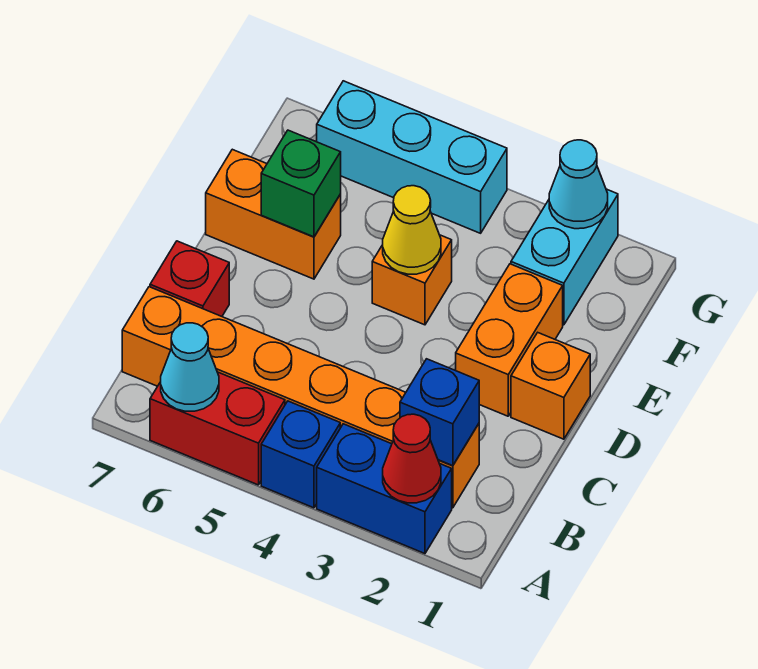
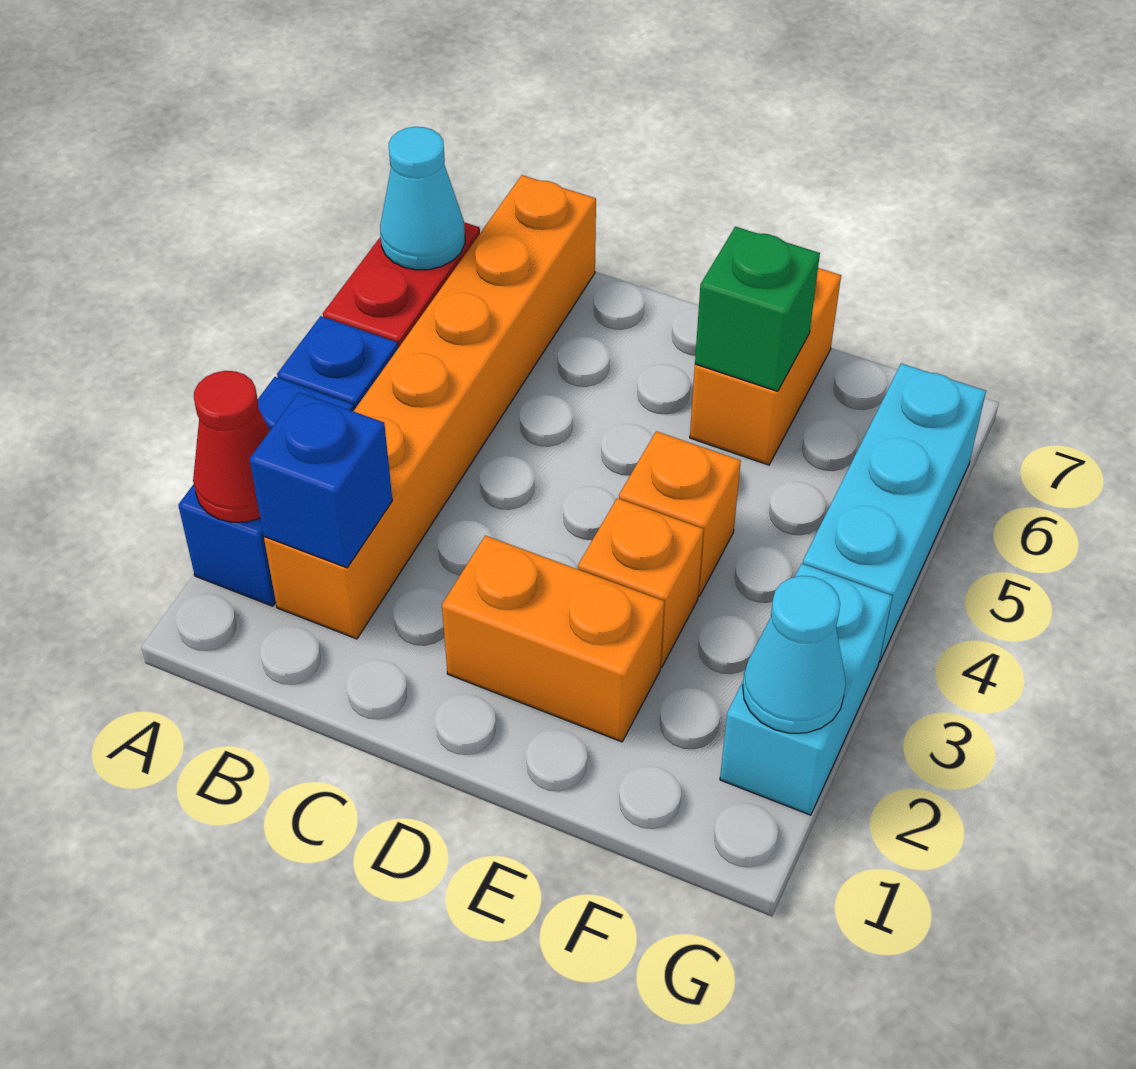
red 1x1 brick [150,241,229,316] -> none
orange 1x1 brick [511,333,590,439] -> orange 1x1 brick moved to [578,498,704,667]
yellow 1x1 cone [383,186,441,274] -> none
cyan 1x2 brick [511,189,618,325] -> cyan 1x2 brick turned to [720,564,892,815]

